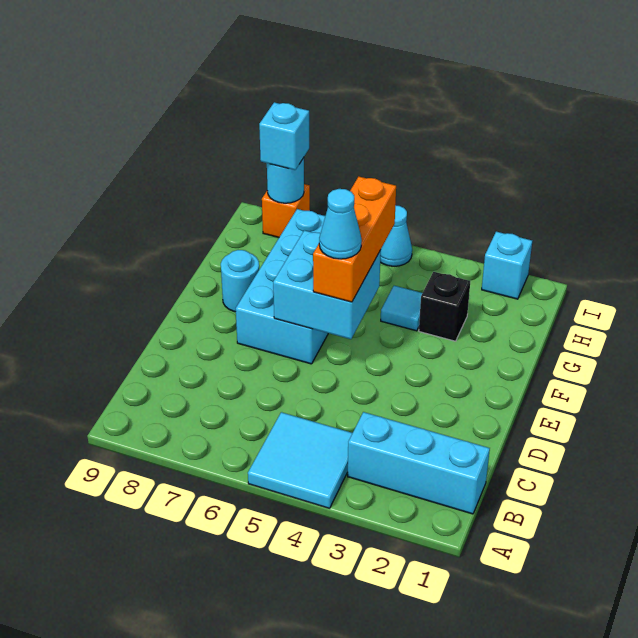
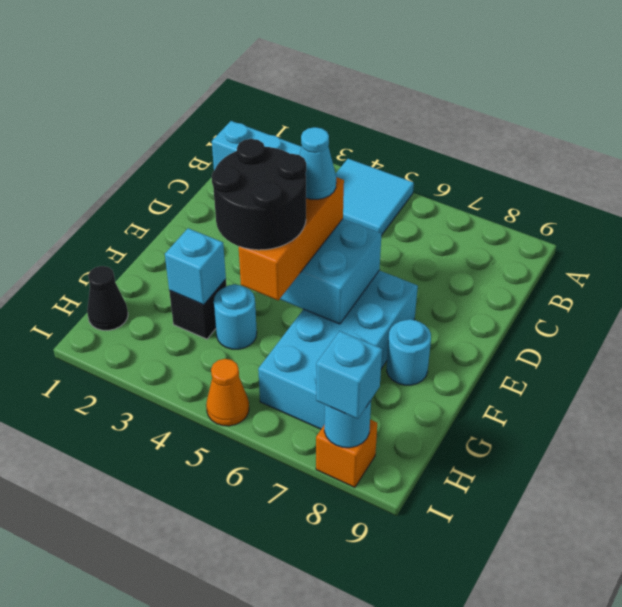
none -> black 2x2 round brick [212,139,306,250]
cyan 1x1 tile [381,286,422,331] -> cyan 1x1 round brick [214,284,257,349]
none -> black 1x1 cone [87,266,128,330]
cyan 1x1 brick [482,232,532,299] -> cyan 1x1 brick moved to [165,228,226,305]
cyan 1x1 cone [380,205,412,266] -> orange 1x1 cone [206,359,249,426]

